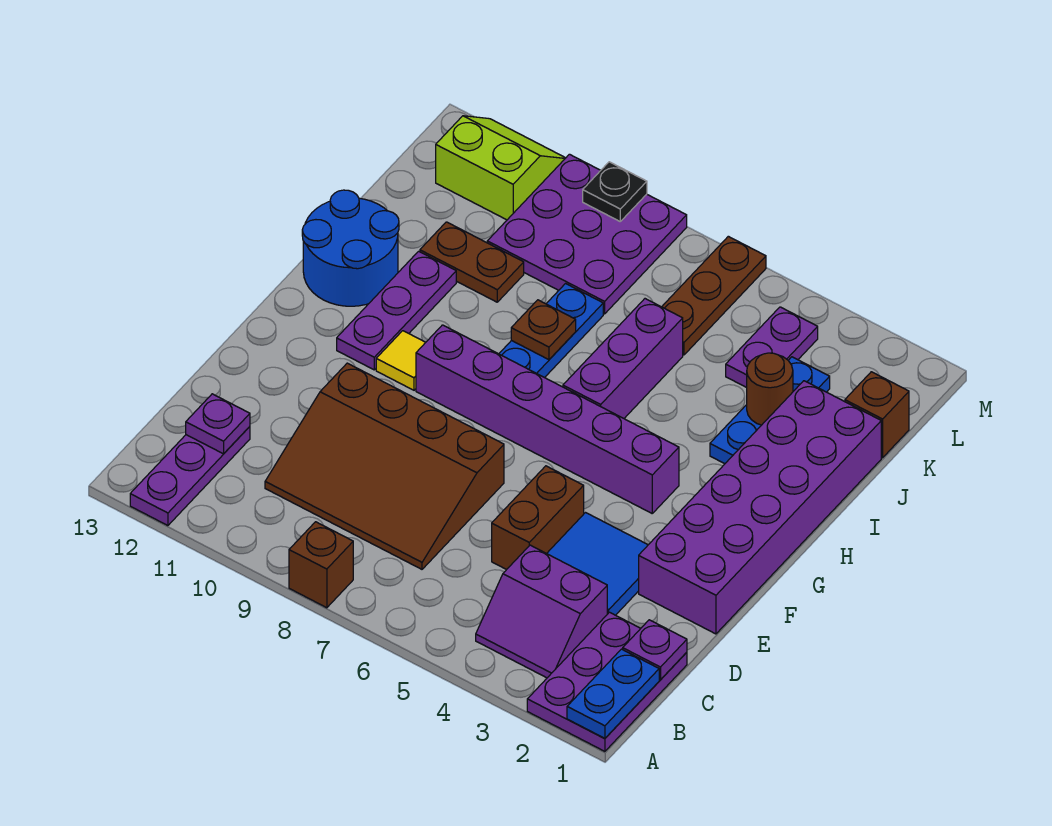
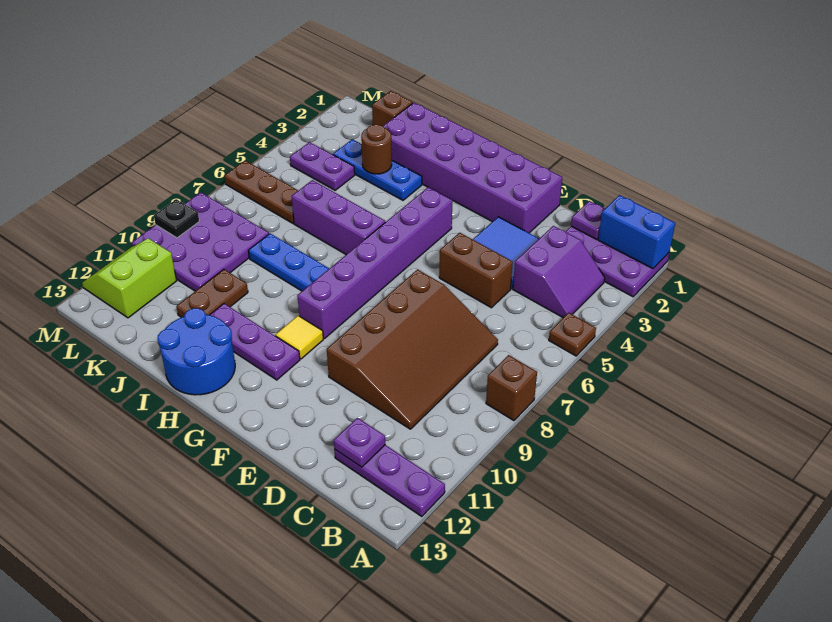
blue 1x2 plate [567,649,659,739] -> blue 1x2 brick [598,195,675,269]
brown 1x1 plate [511,300,576,360] -> brown 1x1 plate moved to [549,313,596,356]

